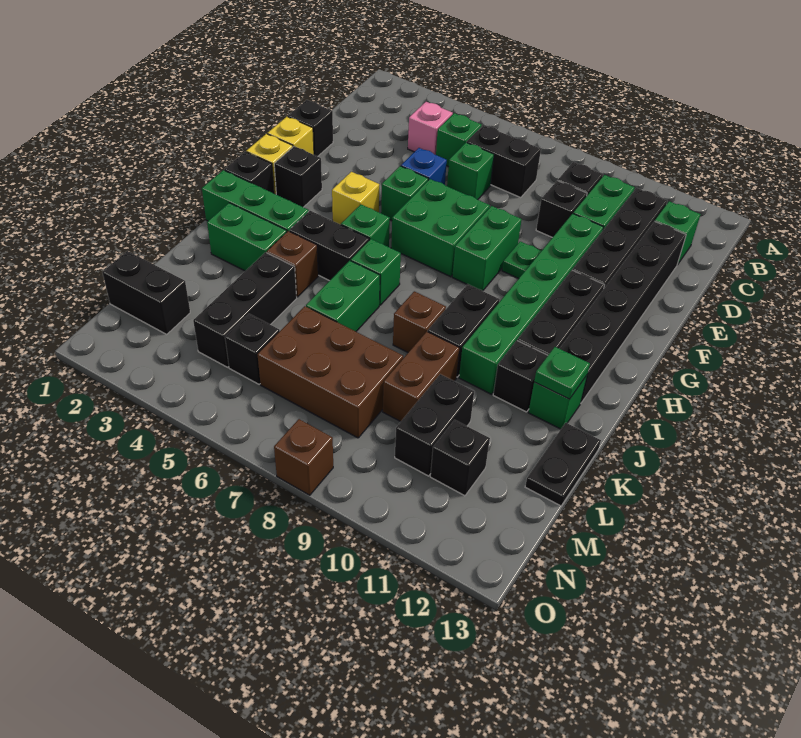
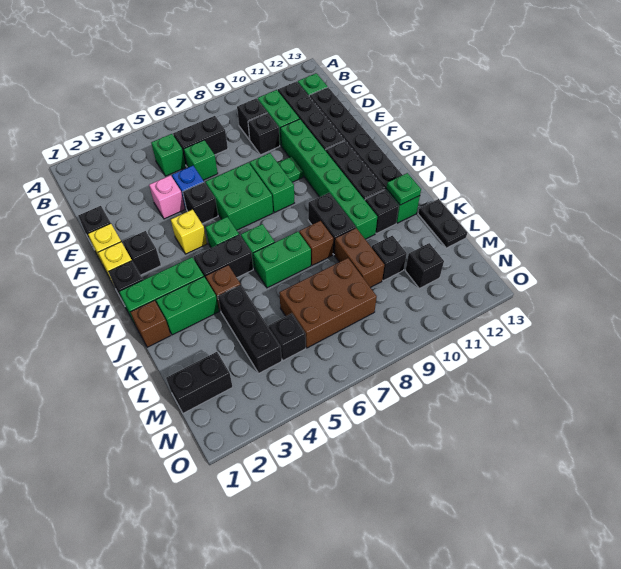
pink 1x1 brick [408,102,453,155] -> pink 1x1 brick moved to [149,175,185,219]
green 1x1 brick [381,166,428,220] -> black 1x1 brick [183,182,218,224]
green 1x2 brick [306,261,380,331] -> green 1x2 brick turned to [253,232,311,288]
black 1x2 brick [395,374,474,476] -> black 1x1 brick [371,236,407,281]
brown 1x1 brick [274,419,333,495] -> brown 1x1 brick moved to [130,300,171,347]

